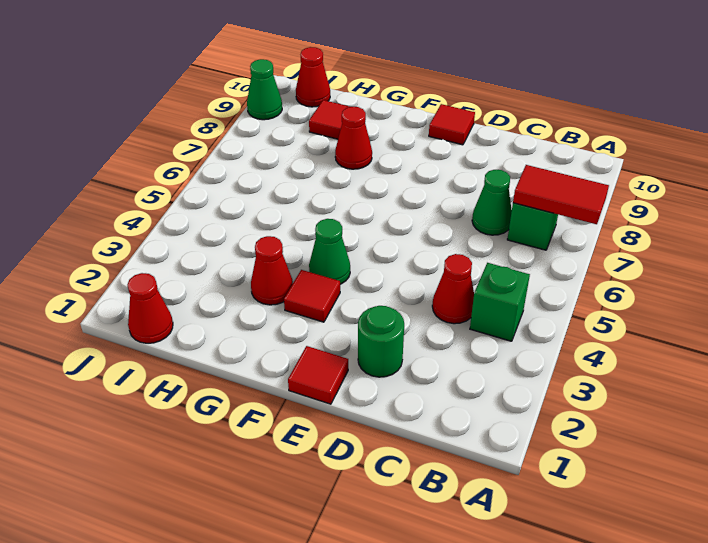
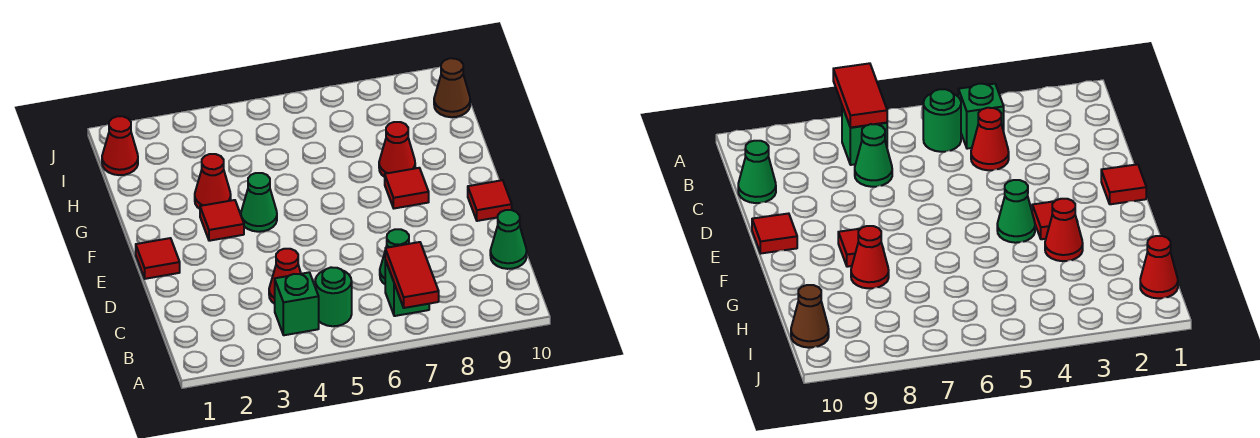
green 1x1 round brick [358,306,404,377] -> green 1x1 round brick moved to [315,267,352,326]
red 1x1 tile [309,100,350,139] -> red 1x1 tile moved to [385,168,429,208]
red 1x1 cone [296,47,330,107] -> brown 1x1 cone [434,58,470,117]
green 1x1 cone [247,59,282,120] -> green 1x1 cone moved to [490,210,527,269]

